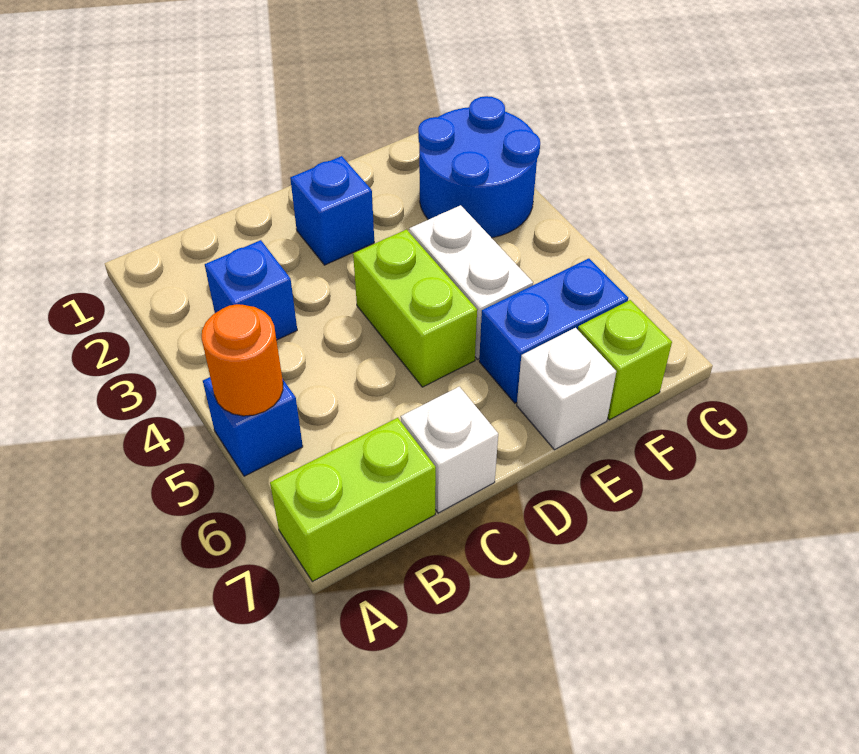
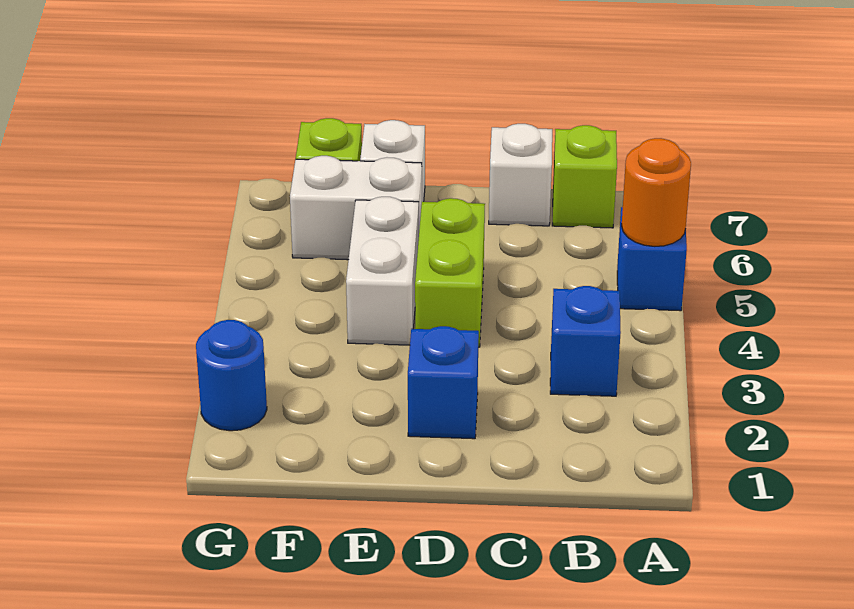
lime 1x2 brick [270,418,436,582] -> lime 1x1 brick [552,125,617,228]
blue 1x2 brick [479,258,628,403] -> white 1x2 brick [290,156,422,260]
blue 2x2 round brick [418,96,540,238] -> blue 1x1 round brick [196,320,267,431]

